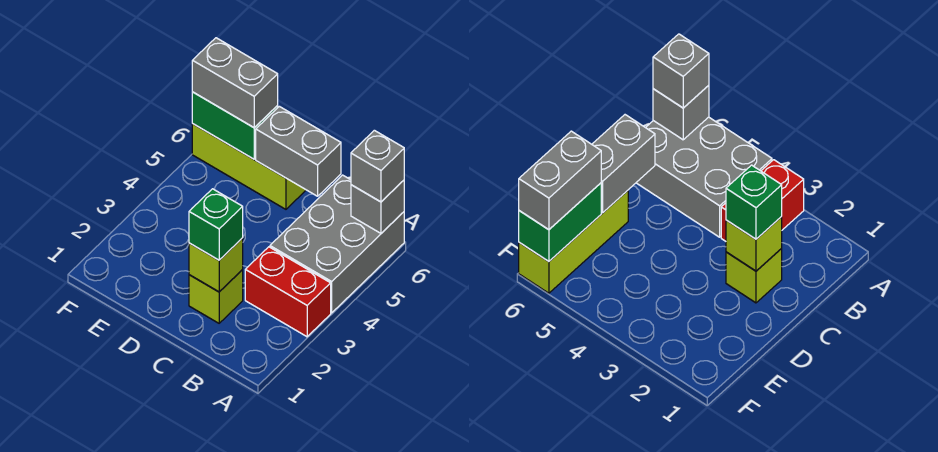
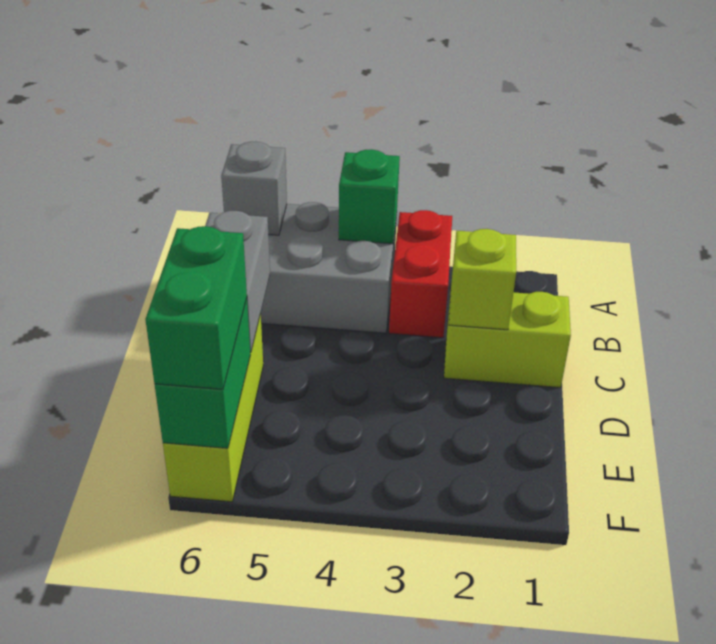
grey 1x1 brick [351,130,404,202] -> none
lime 1x1 brick [189,270,243,323] -> lime 1x2 brick [444,292,571,388]
green 1x1 brick [189,189,243,260] -> green 1x1 brick moved to [339,149,400,244]
grey 1x2 brick [192,38,278,128] -> green 1x2 brick [145,226,247,389]

